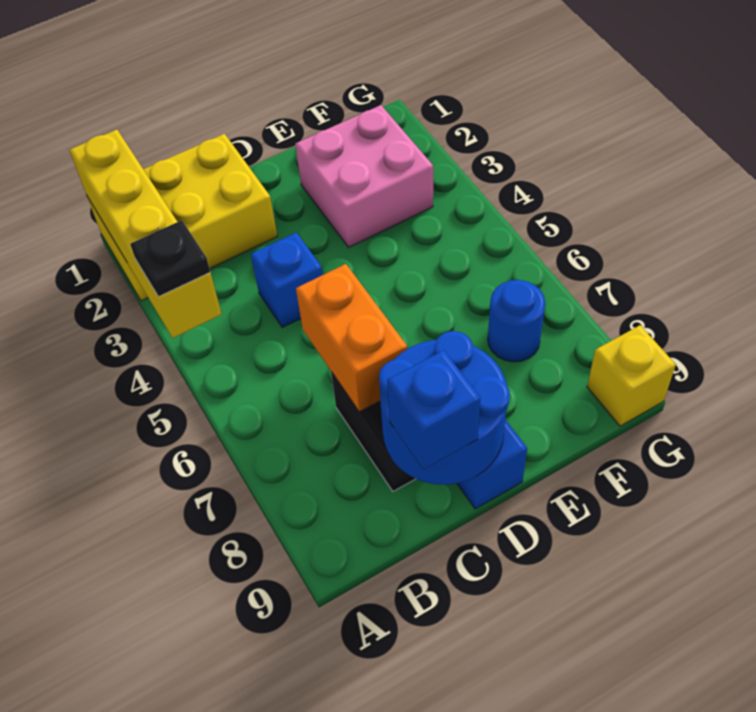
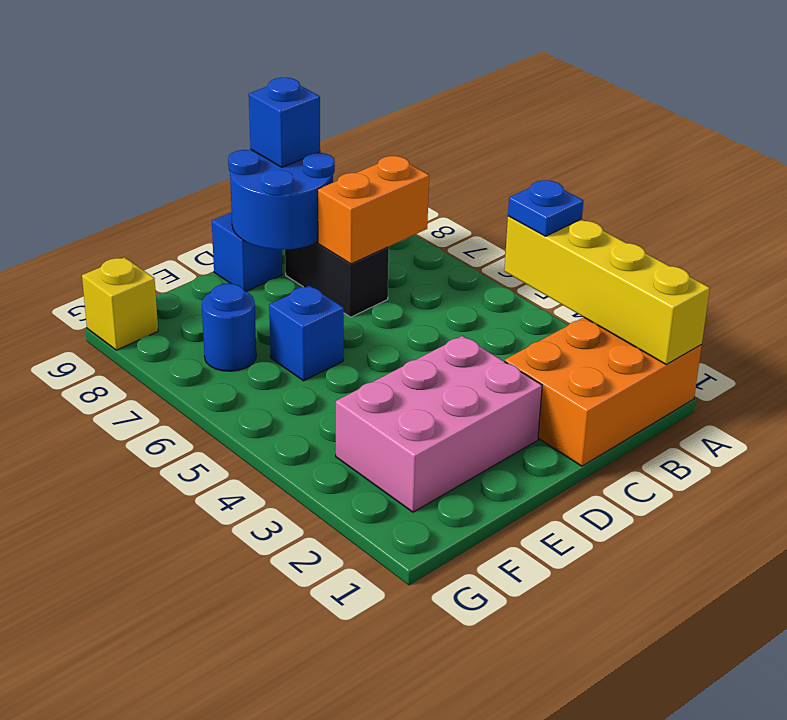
yellow 2x3 brick [87,134,277,301] -> orange 2x3 brick [504,317,702,466]
black 1x1 plate [130,220,210,297] -> blue 1x1 plate [508,180,584,236]
blue 1x1 brick [251,232,323,327] -> blue 1x1 brick moved to [269,286,344,381]
orange 1x2 brick [296,264,407,412] -> orange 1x2 brick turned to [318,156,429,264]
pink 2x2 brick [295,105,433,247] -> pink 2x3 brick [336,336,542,512]

